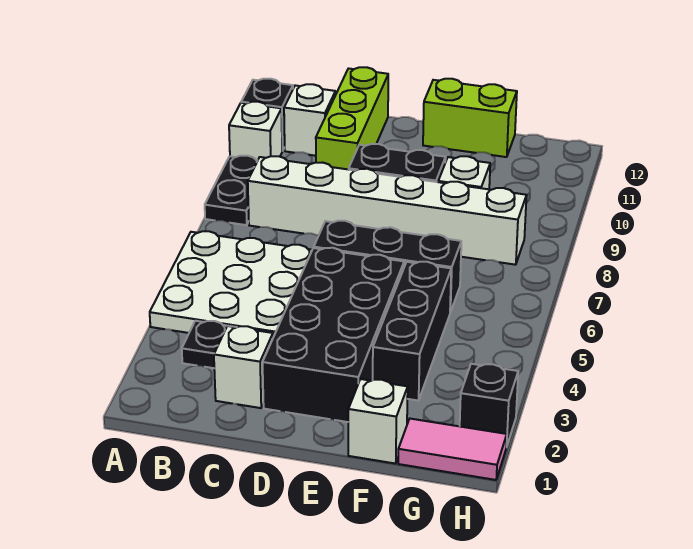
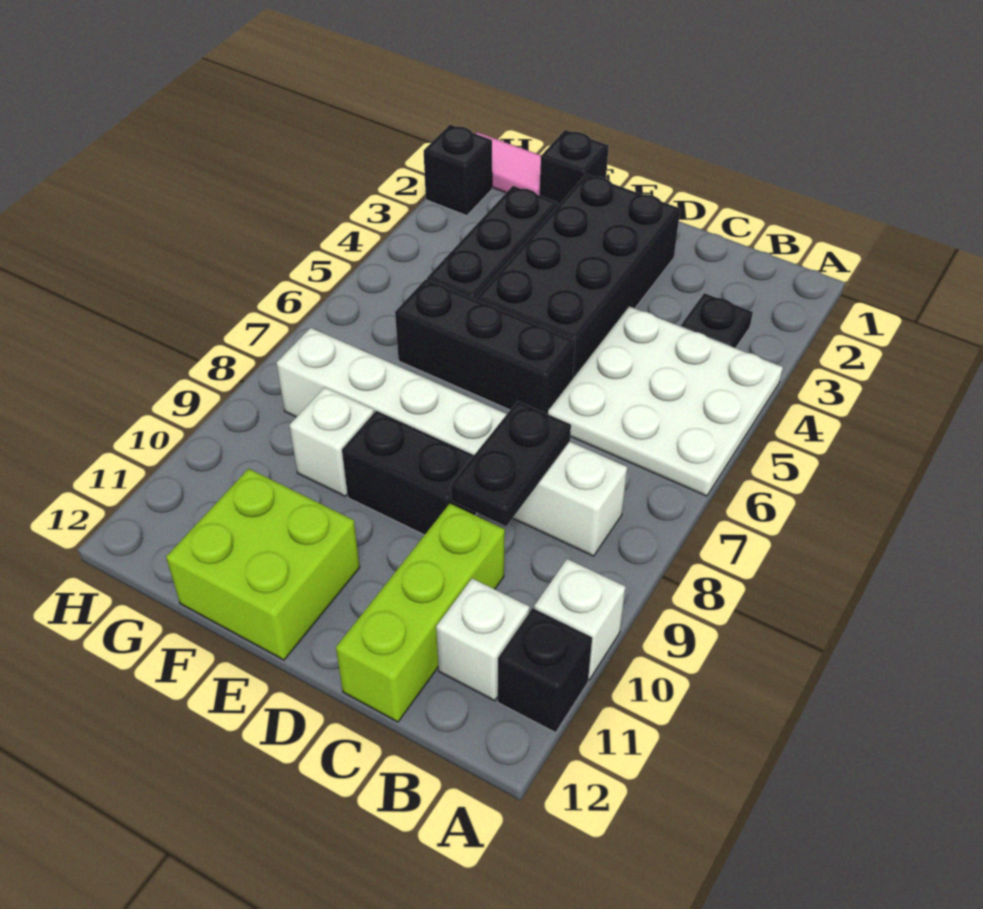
black 1x2 plate [205,156,258,225] -> black 1x2 plate moved to [451,401,571,526]
white 1x1 brick [214,326,273,408] -> none
lime 1x2 brick [423,79,517,157] -> lime 2x2 brick [166,469,360,660]
white 1x1 brick [348,379,408,464] -> black 1x1 brick [539,130,609,205]

